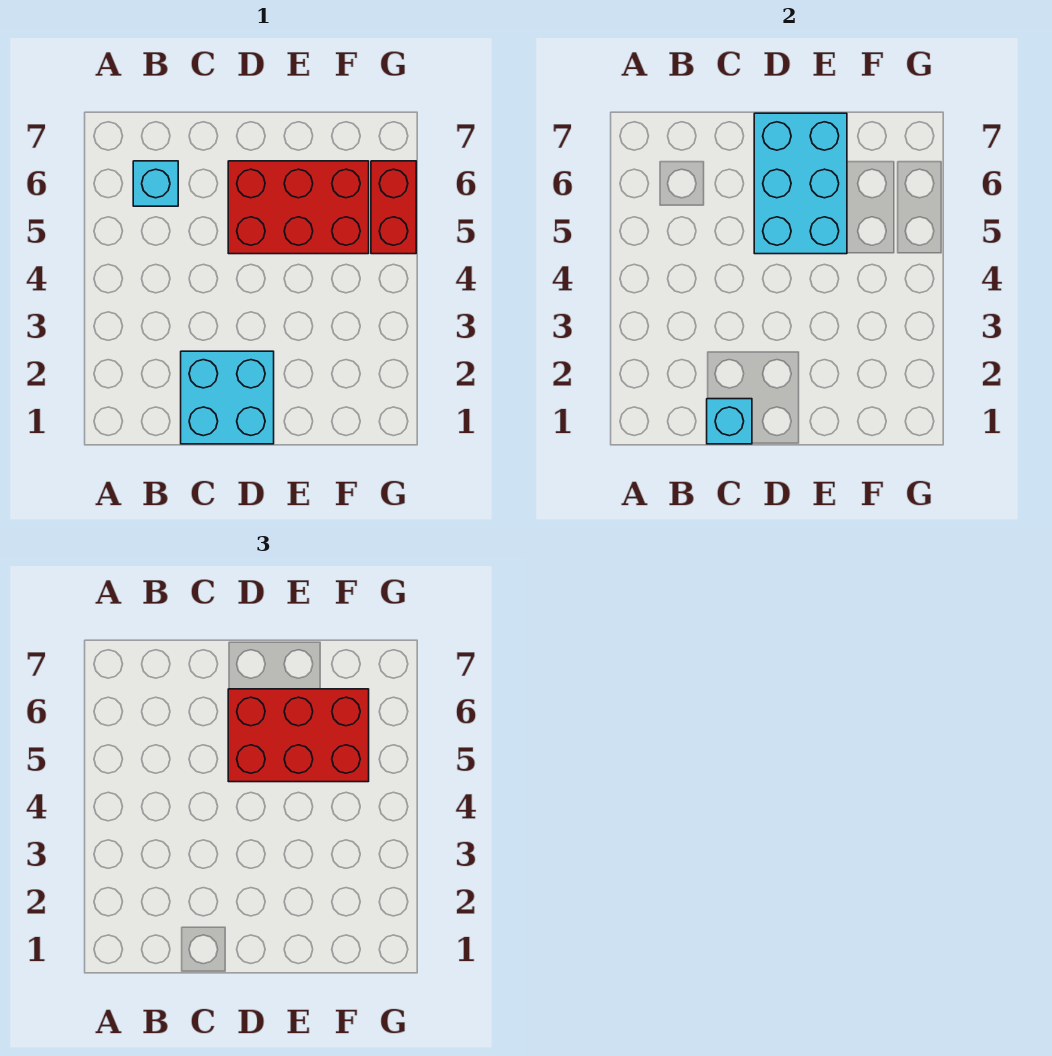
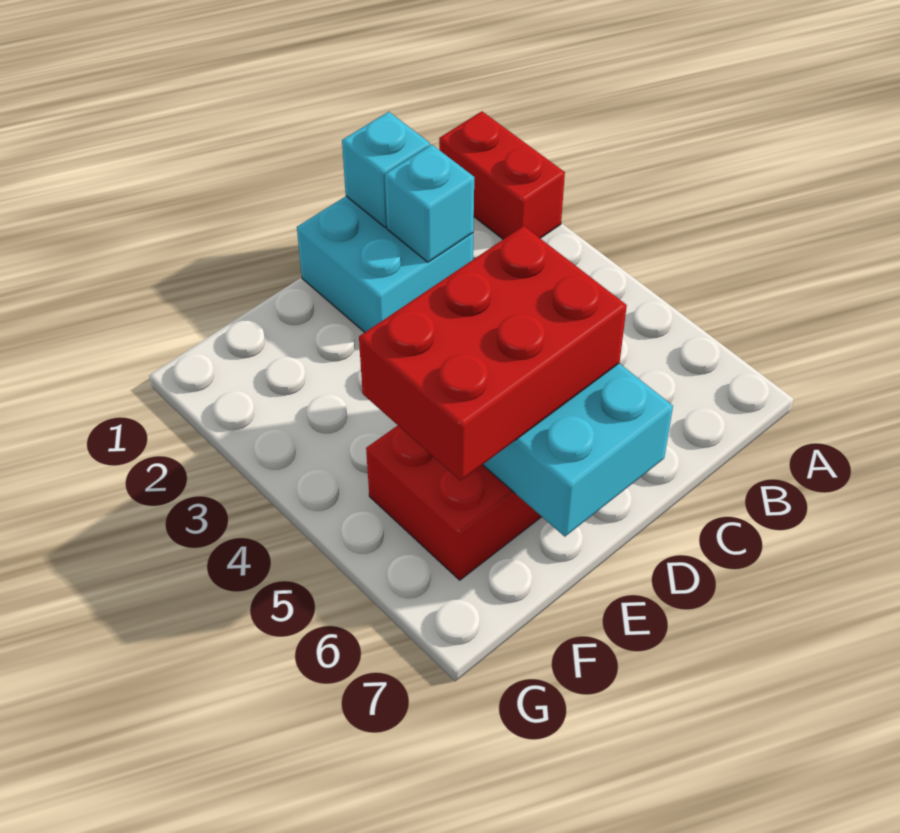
cyan 1x1 brick [133,161,178,206] -> cyan 1x1 brick moved to [385,145,474,262]
red 1x2 brick [371,161,416,254] -> red 1x2 brick moved to [439,111,565,239]

